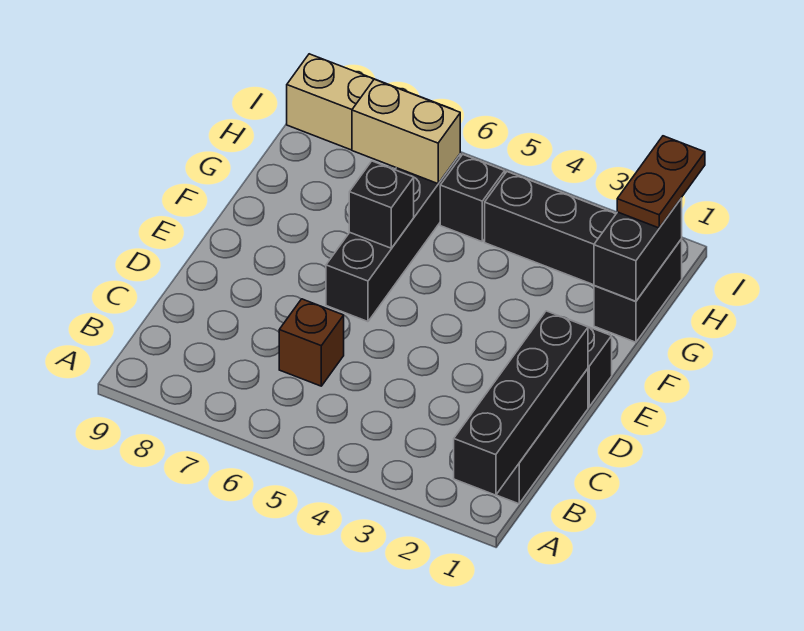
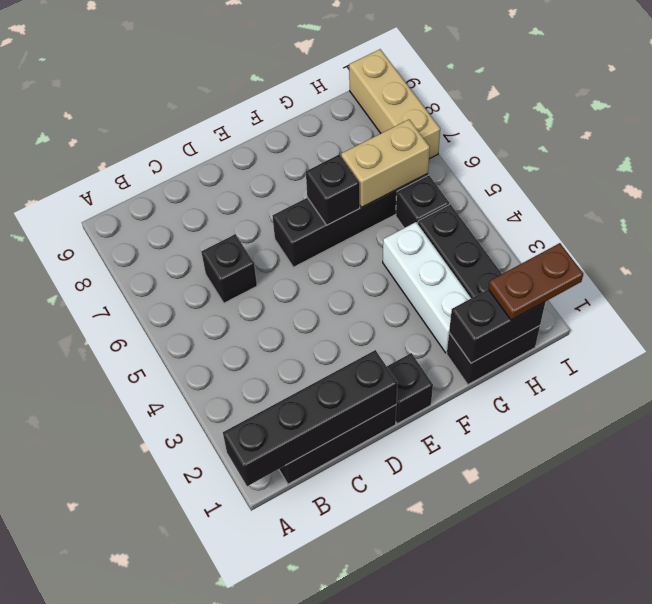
brown 1x1 brick [279,299,344,386] -> black 1x1 brick [201,234,257,303]
none -> white 1x3 brick [383,222,471,353]
tan 1x2 brick [352,79,460,184] -> tan 1x2 brick turned to [341,120,430,207]

